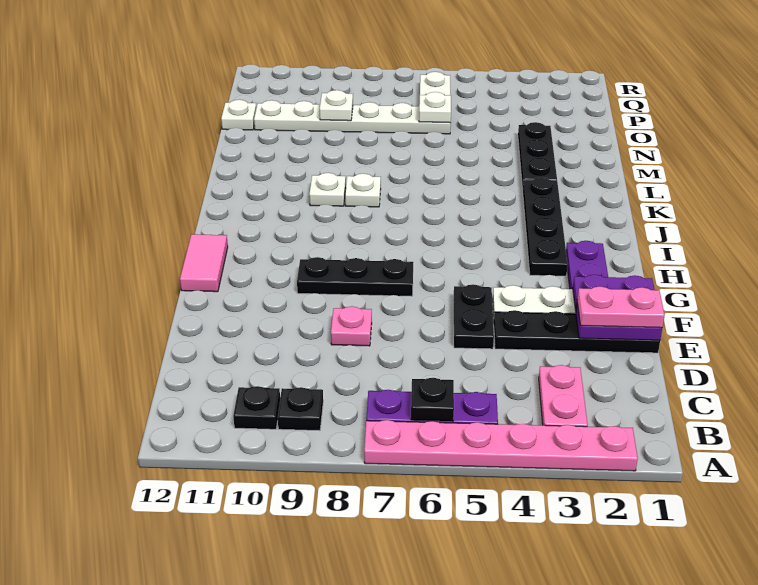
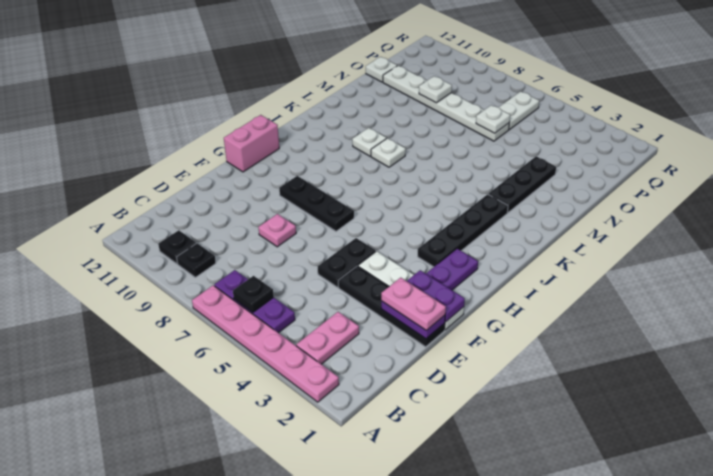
pink 1x2 tile [180,234,228,292] -> pink 1x2 brick [224,115,279,172]

